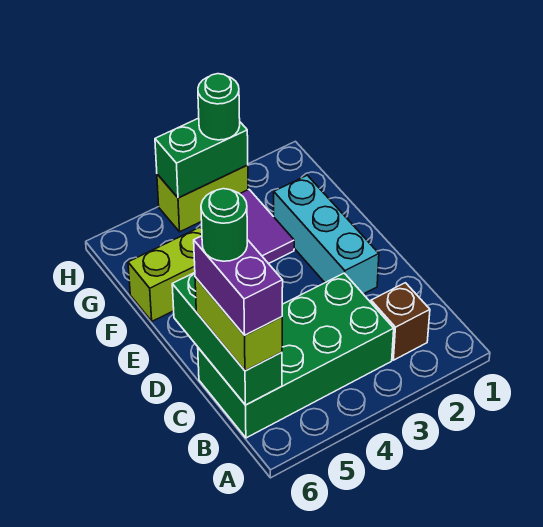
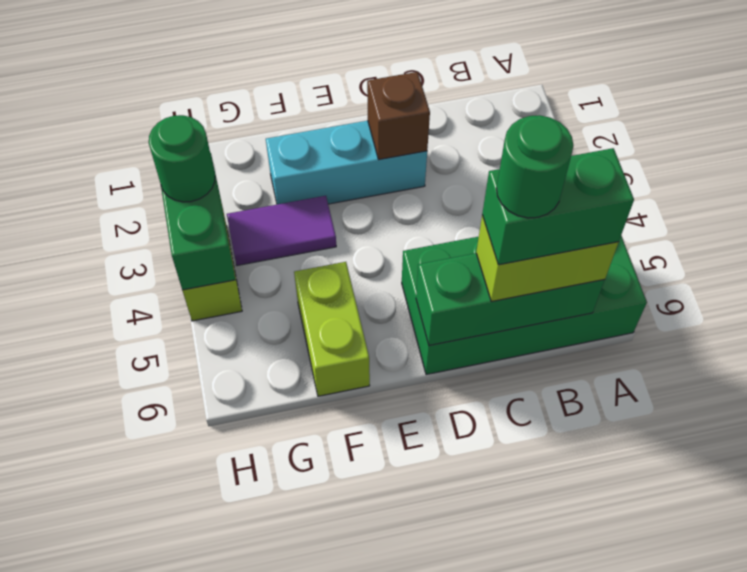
brown 1x1 brick [371,283,430,360] -> brown 1x1 brick moved to [367,72,430,160]
green 2x4 brick [198,273,394,438] -> green 2x4 brick turned to [402,236,647,375]
purple 1x2 brick [194,236,283,335] -> green 1x2 brick [482,148,634,265]

